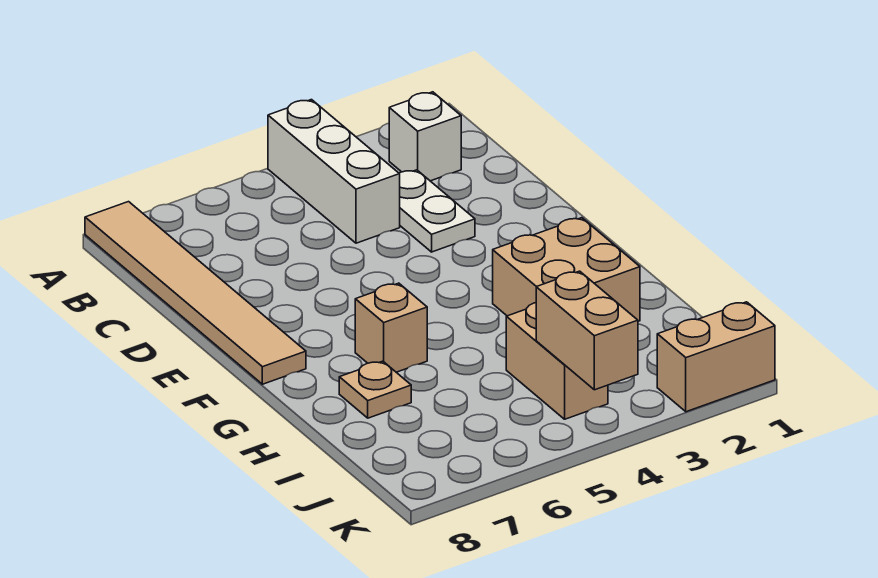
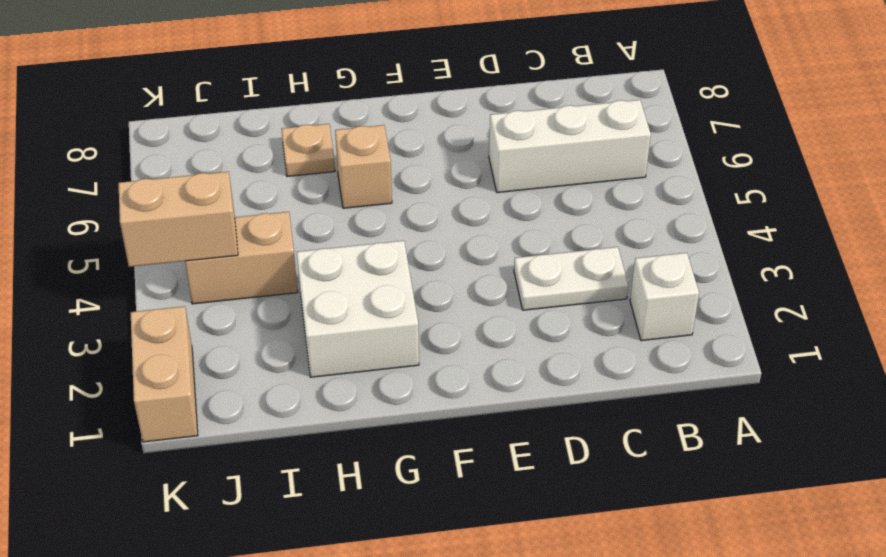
white 1x3 brick [268,100,400,243] -> white 1x3 brick moved to [489,100,651,193]
tan 1x6 tile [85,202,306,384] -> none
tan 2x2 brick [493,218,640,321] -> white 2x2 brick [297,241,419,377]

